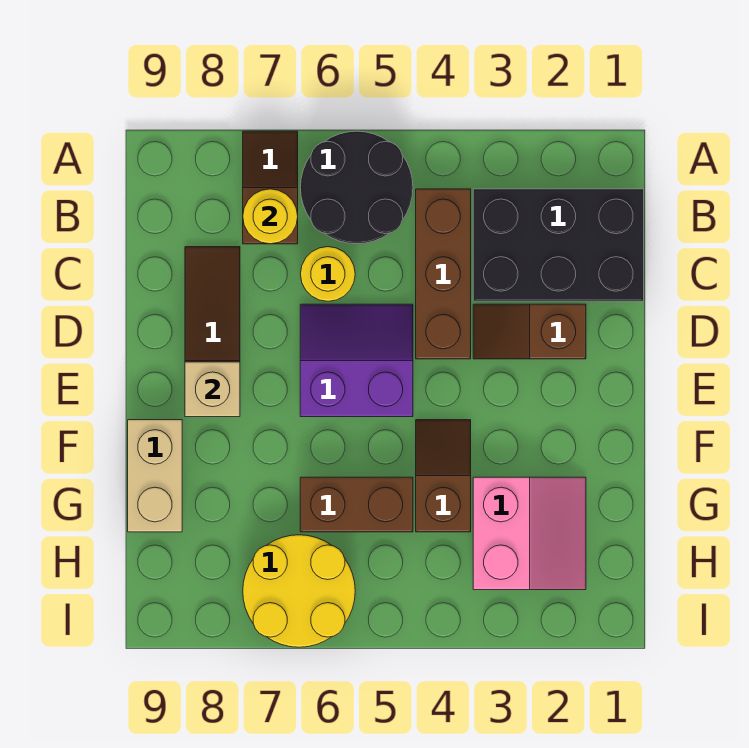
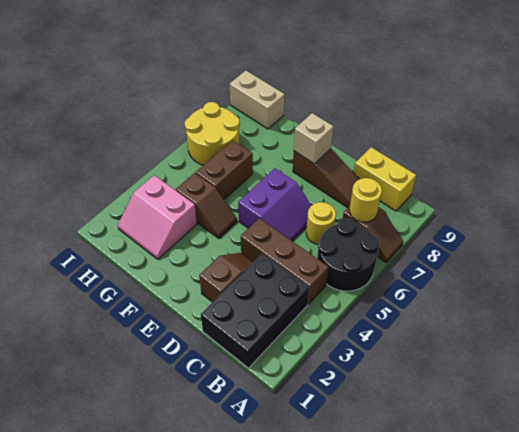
none -> yellow 1x2 brick [354,147,416,211]
tan 1x2 brick [128,420,182,532] -> tan 1x2 brick moved to [230,71,285,129]

